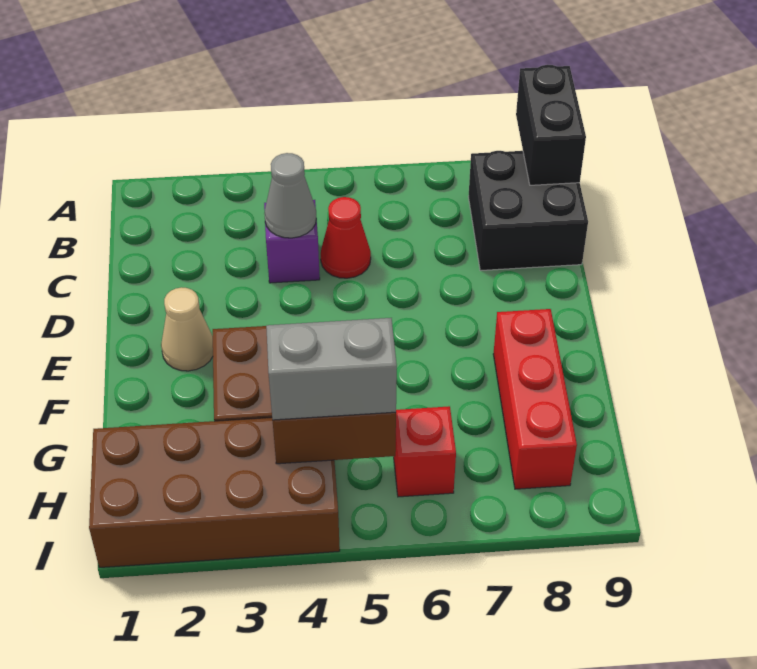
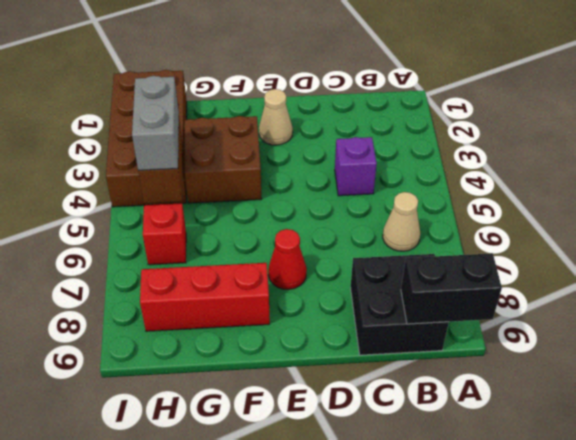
none -> tan 1x1 cone [383,192,420,251]
grey 1x1 cone [264,153,316,238] -> none
red 1x1 cone [321,197,371,278] -> red 1x1 cone moved to [268,229,307,290]

